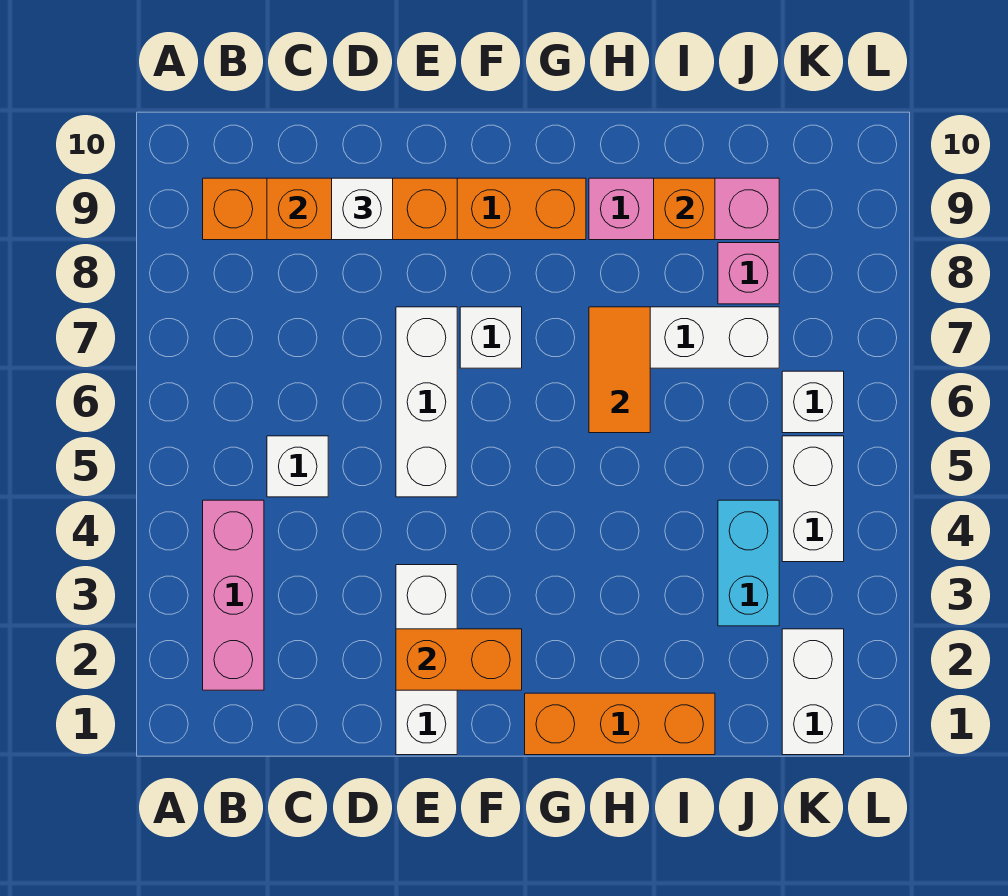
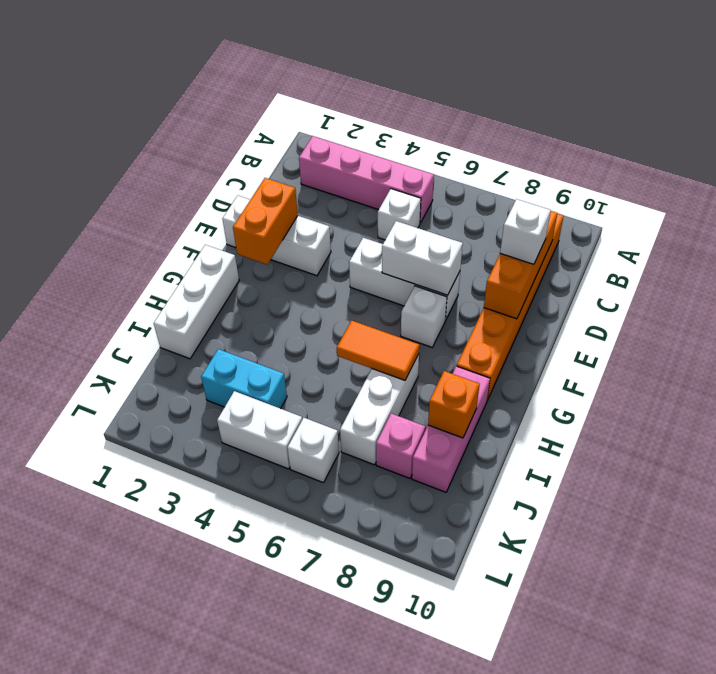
pink 1x3 brick [203,500,264,690] -> pink 1x4 brick [299,136,434,223]
orange 1x3 brick [525,693,715,755] -> white 1x3 brick [154,245,239,359]
white 1x2 brick [782,629,844,755] -> white 1x2 brick moved to [382,221,463,295]

